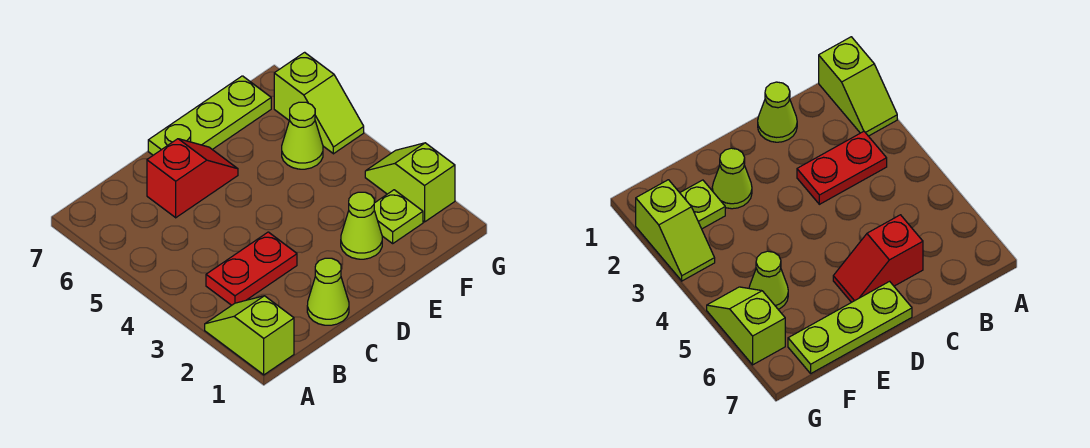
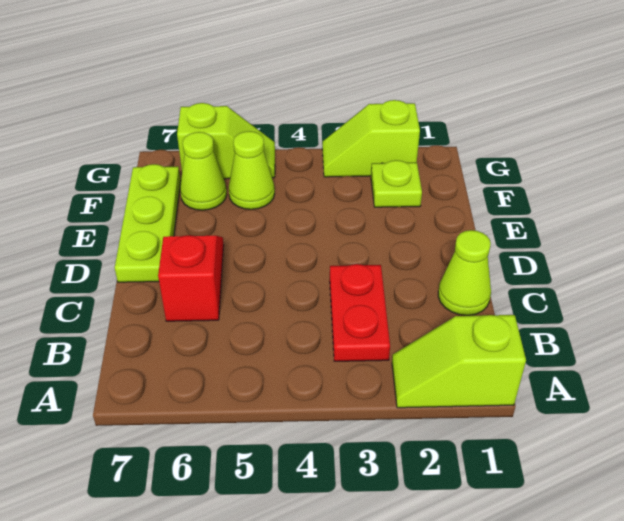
lime 1x1 cone [341,192,382,259] -> lime 1x1 cone moved to [180,132,227,210]

